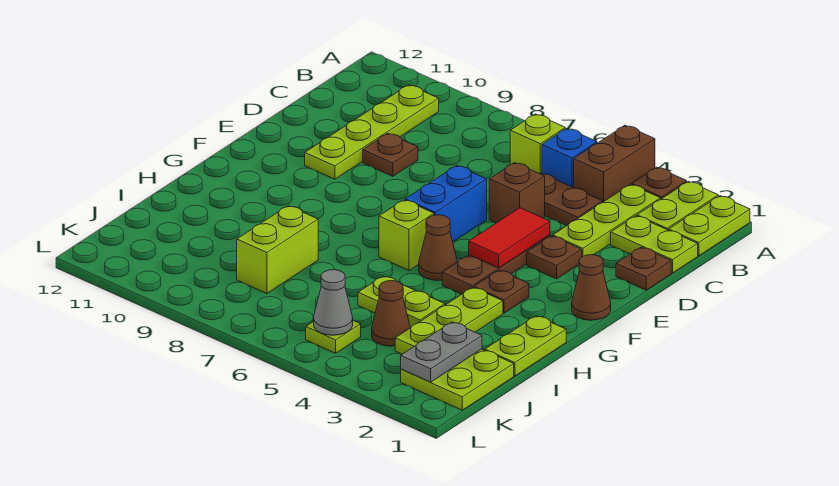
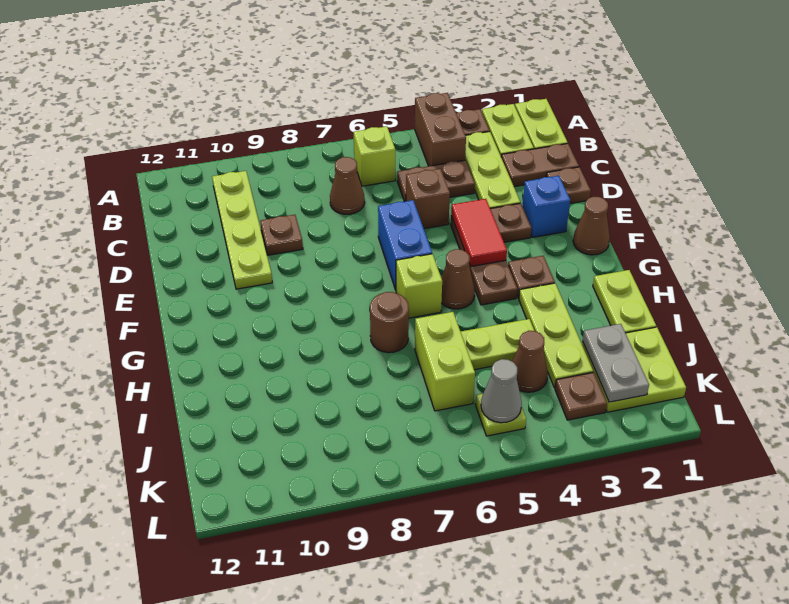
blue 1x1 brick [542,128,597,188] -> blue 1x1 brick moved to [522,175,570,237]
lime 1x2 plate [611,216,698,273] -> brown 1x2 plate [501,143,579,187]
none -> brown 1x1 cone [330,157,365,214]
none -> brown 1x1 round brick [370,292,409,353]
lime 1x2 brick [237,206,318,294] -> lime 1x2 brick moved to [415,312,475,411]
none -> brown 1x1 plate [555,372,607,420]

